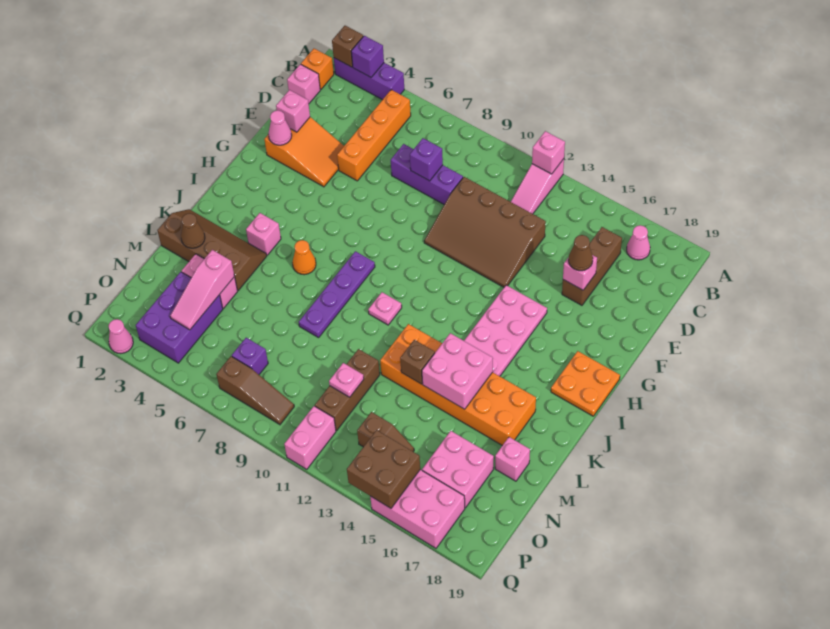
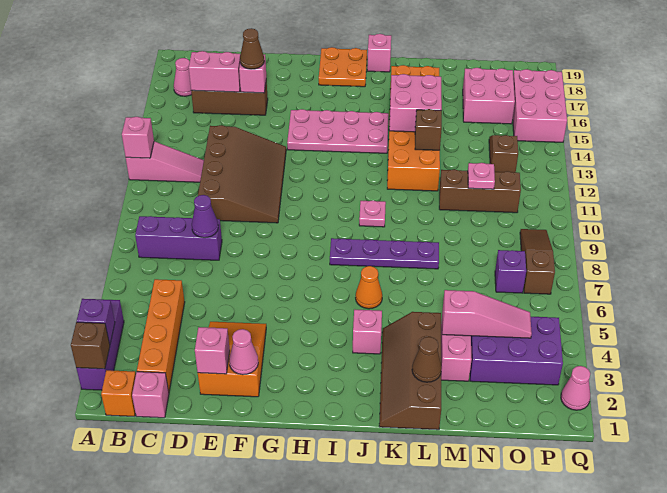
orange 1x4 brick [337,90,411,181] -> orange 1x4 brick turned to [137,279,185,391]
purple 1x3 brick [391,144,463,204] -> purple 1x3 brick turned to [135,216,222,260]
purple 1x1 brick [410,138,443,181] -> purple 1x1 cone [192,195,218,238]
pink 1x1 brick [495,437,530,481] -> pink 1x1 brick moved to [367,34,391,72]
pink 1x2 brick [284,406,336,469] -> pink 1x2 brick moved to [189,51,240,92]
brown 2x2 brick [347,430,420,508] -> none

